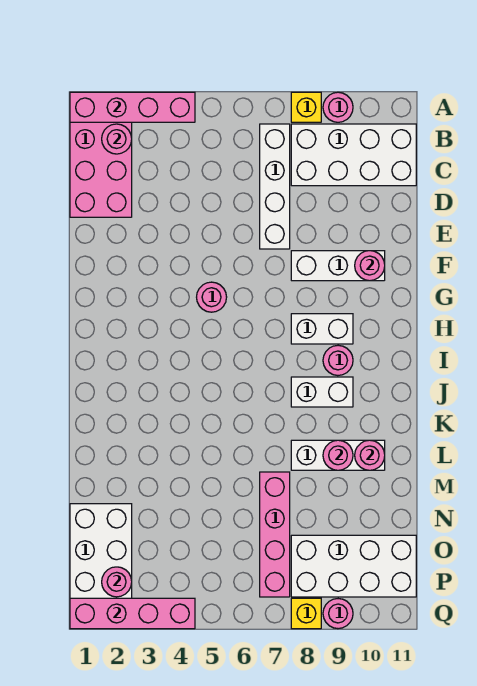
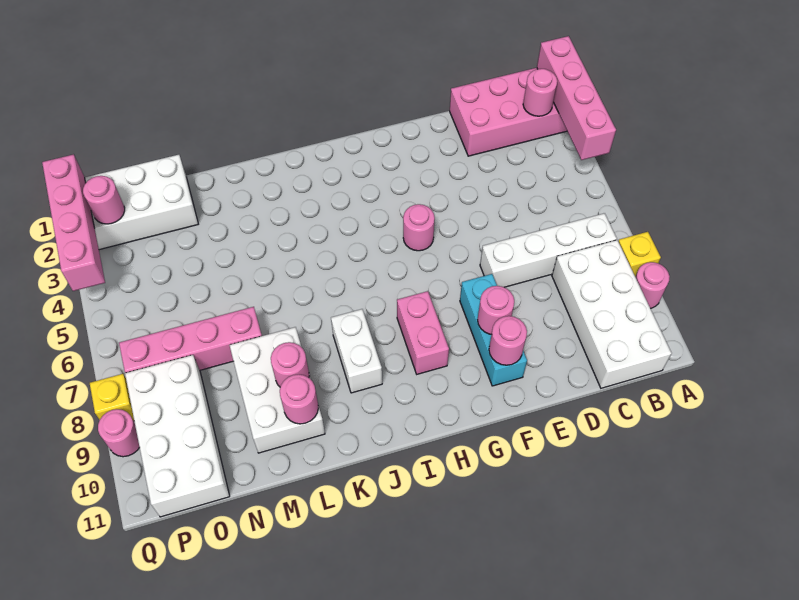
white 1x3 brick [291,251,385,281] -> cyan 1x3 brick [460,274,527,386]
white 1x2 brick [291,314,353,344] -> pink 1x2 brick [397,291,449,374]
pink 1x1 round brick [323,345,353,375] -> pink 1x1 round brick moved to [478,286,514,334]
white 1x3 brick [291,440,385,470] -> white 2x3 brick [230,327,325,453]

